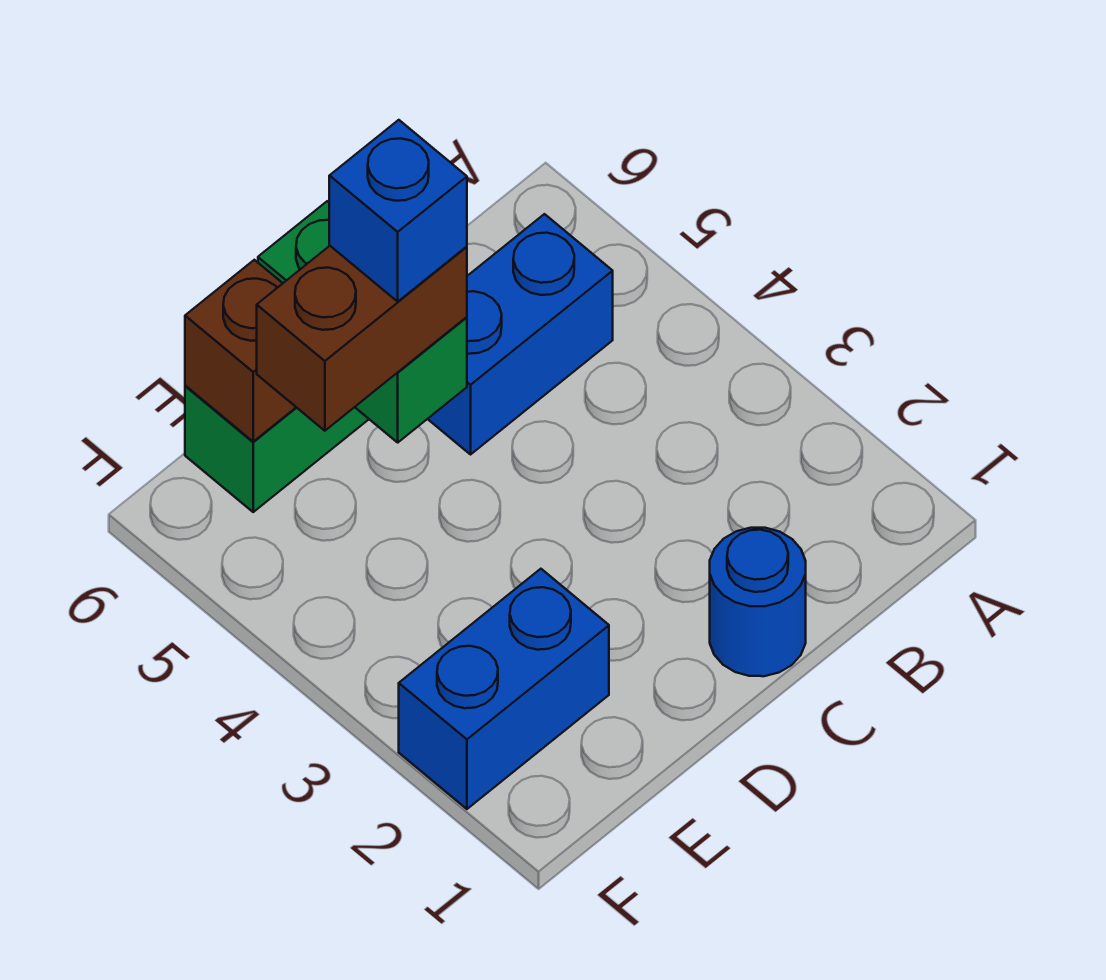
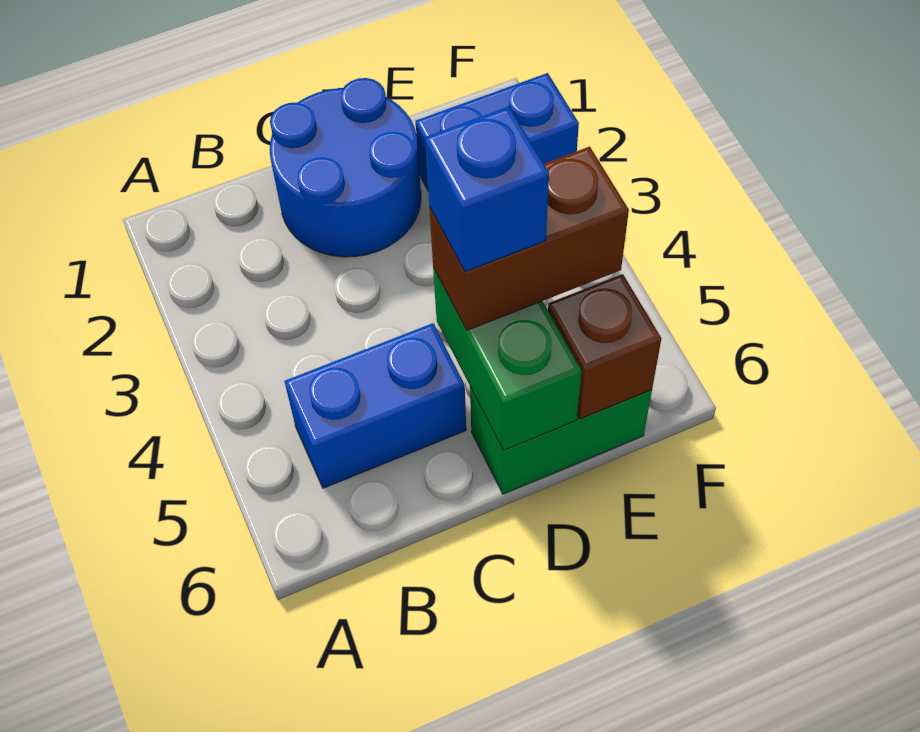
blue 1x1 round brick [710,528,806,676] -> blue 2x2 round brick [270,78,421,257]

